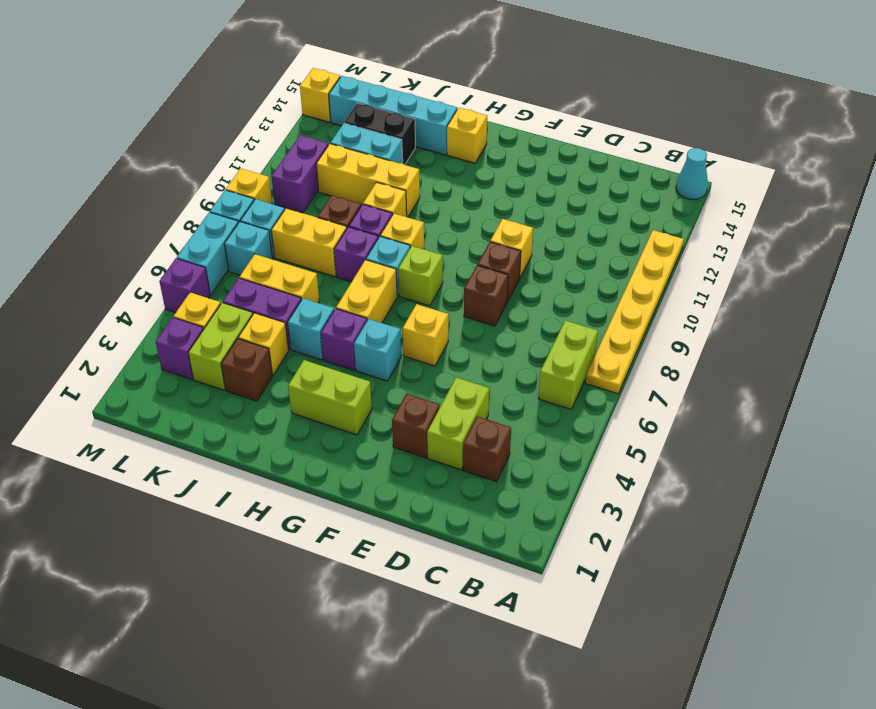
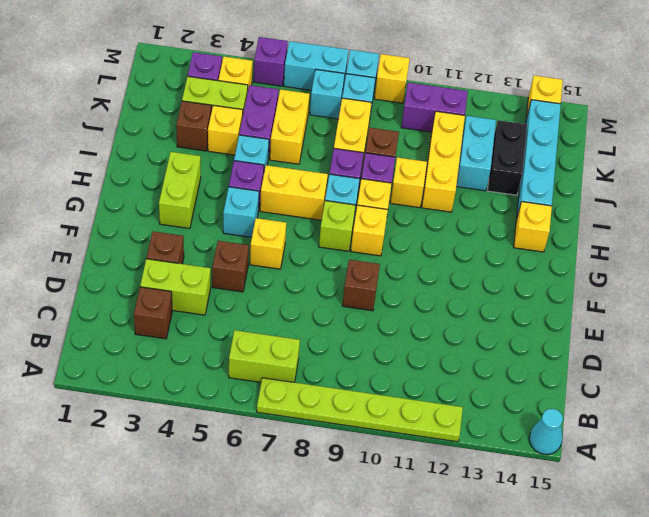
yellow 1x6 plate [585,230,684,394] -> lime 1x6 plate [257,378,463,442]
brown 1x1 brick [464,265,508,326] -> brown 1x1 brick moved to [212,241,249,292]
yellow 1x1 brick [490,219,533,277] -> yellow 1x1 brick moved to [351,205,388,256]

